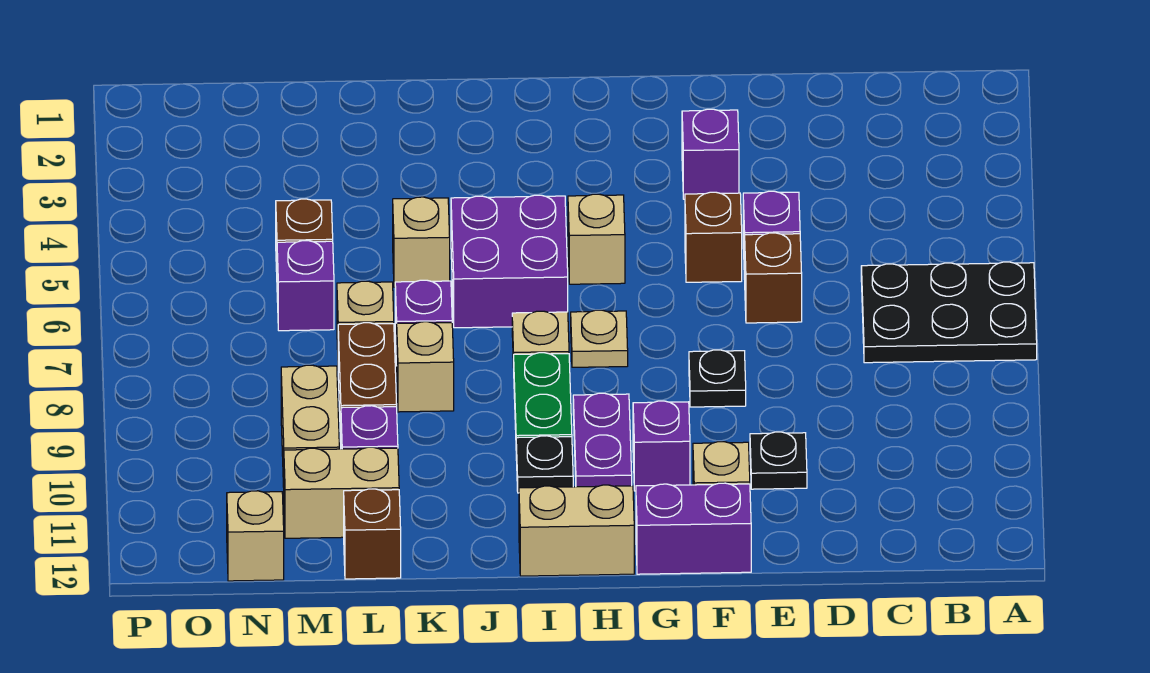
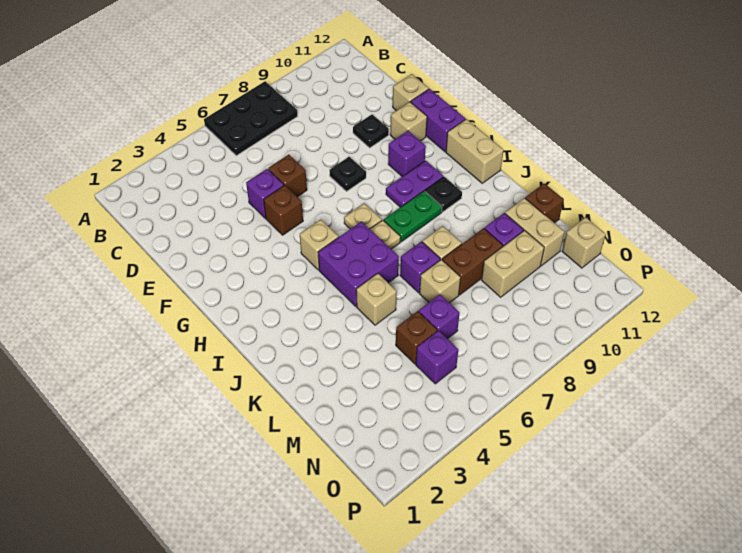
black 2x3 plate [861,262,1037,363] -> black 2x3 plate turned to [204,81,297,156]
none -> tan 1x1 brick [393,74,429,111]
purple 1x1 brick [682,109,739,199] -> purple 1x1 brick moved to [416,331,458,384]

